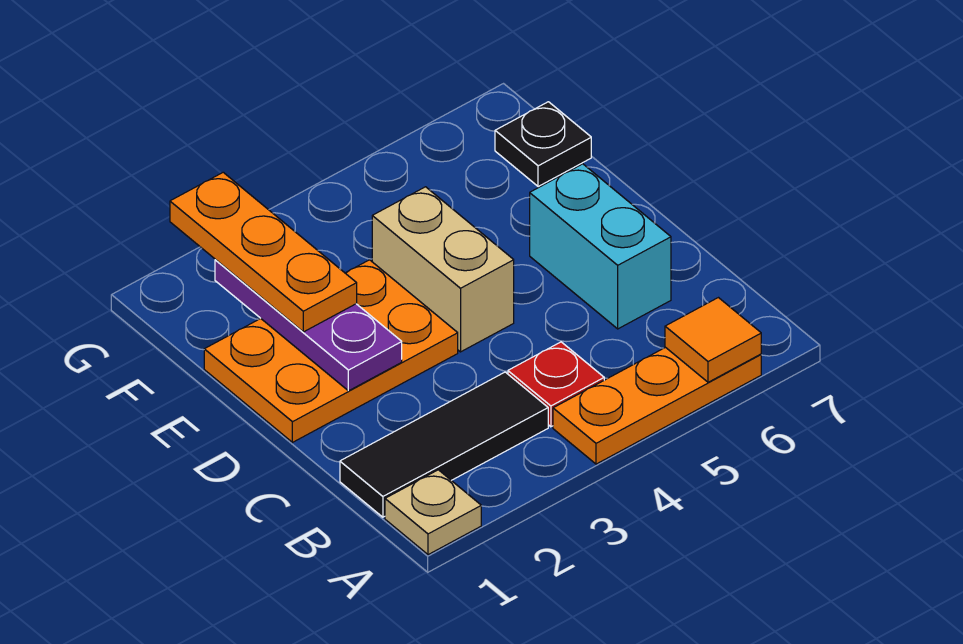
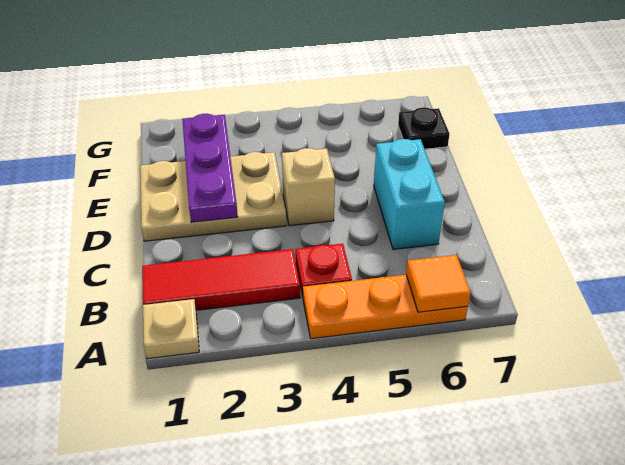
black 1x3 tile [340,372,548,517] -> red 1x3 tile [142,249,300,310]
orange 2x3 plate [204,260,458,442] -> tan 2x3 plate [140,152,287,241]
tan 1x2 brick [372,187,514,352] -> tan 1x1 brick [282,148,335,226]
orange 1x3 plate [170,172,357,332] -> none

